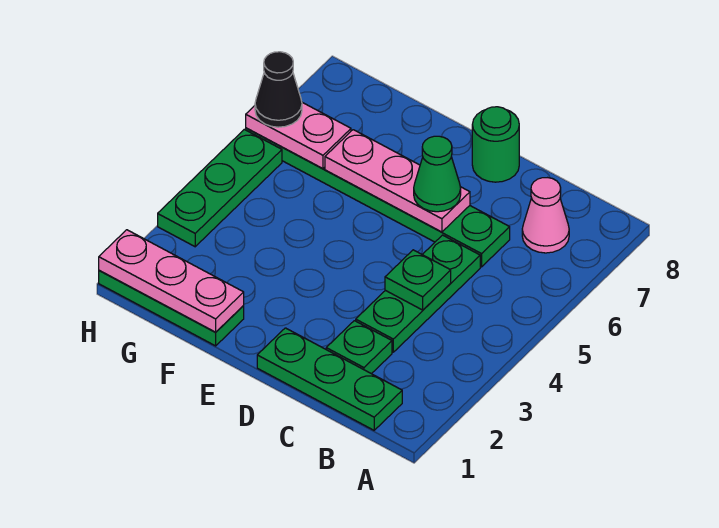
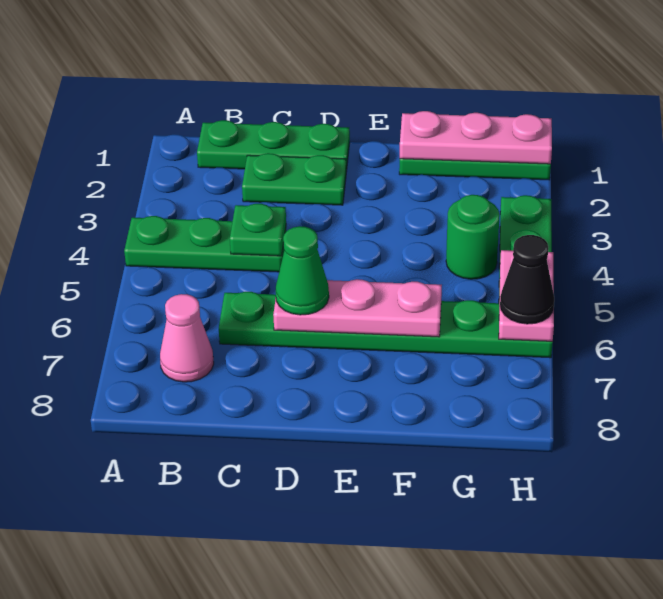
green 1x1 plate [326,321,392,374] -> green 1x2 plate [242,153,346,205]
green 1x3 plate [356,235,480,352] -> green 1x3 plate turned to [124,216,287,272]
green 1x1 round brick [472,107,519,182] -> green 1x1 round brick moved to [446,195,500,279]
pink 1x2 plate [246,103,351,169] -> pink 1x2 plate turned to [499,250,554,341]

